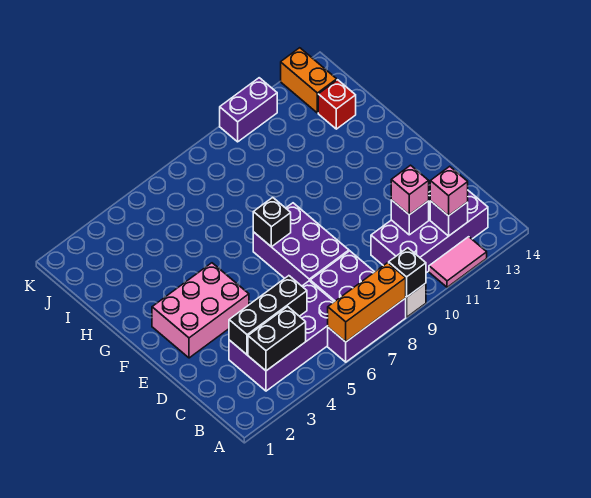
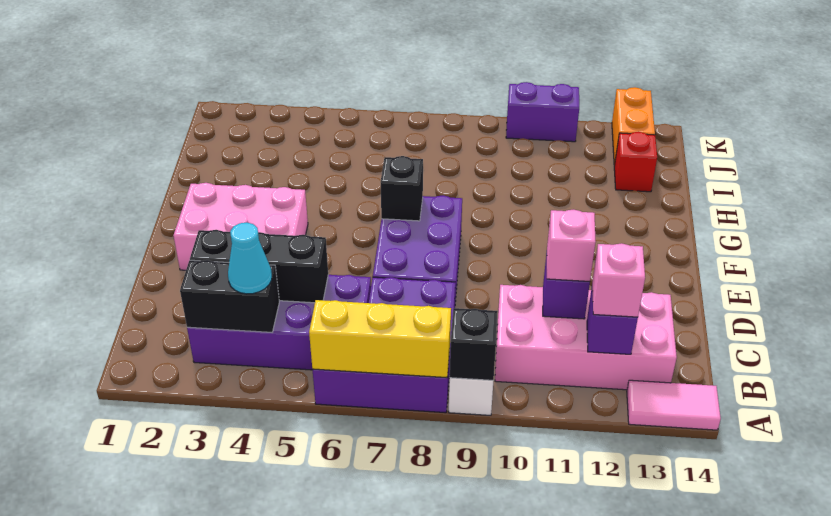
orange 1x3 brick [328,263,406,342] -> yellow 1x3 brick [309,300,451,378]
pink 1x2 tile [429,237,487,287] -> pink 1x2 tile moved to [627,380,721,430]
none -> cyan 1x1 cone [228,222,272,294]
purple 2x4 brick [371,191,488,273] -> pink 2x4 brick [495,285,677,390]

